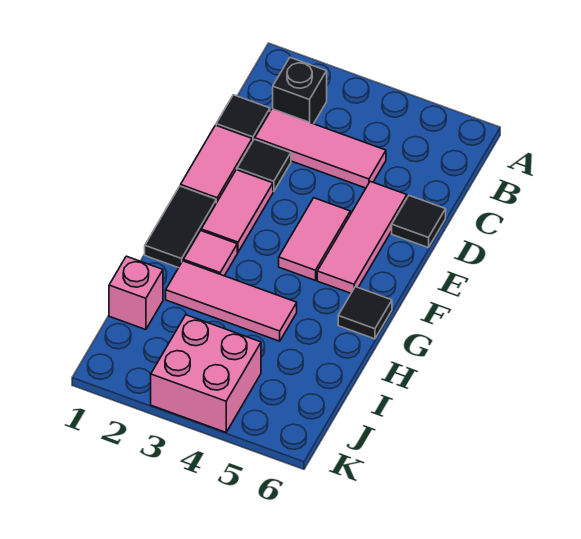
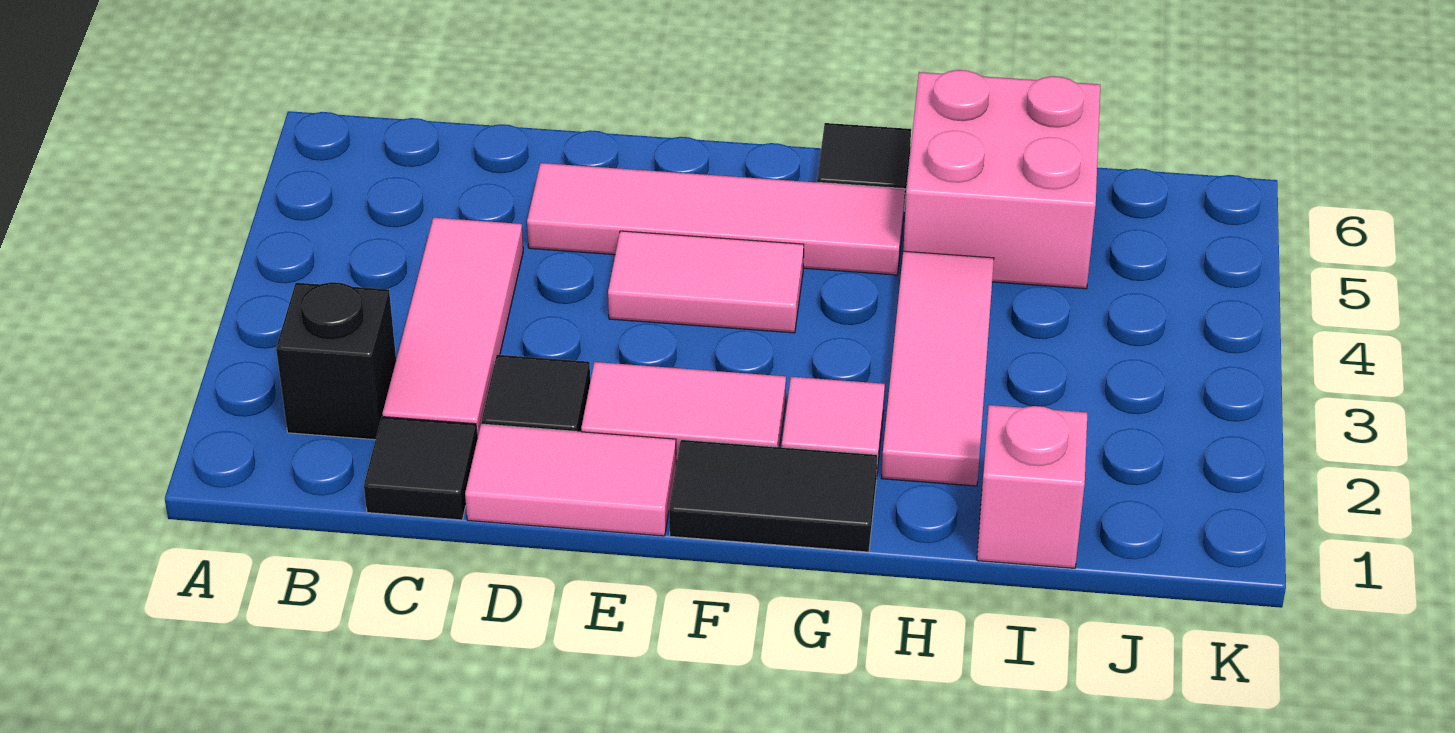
pink 1x3 tile [317,181,407,293] -> pink 1x4 tile [527,163,905,275]
black 1x1 tile [392,196,446,248] -> none
pink 2x2 brick [151,315,261,432] -> pink 2x2 brick moved to [903,70,1100,289]

